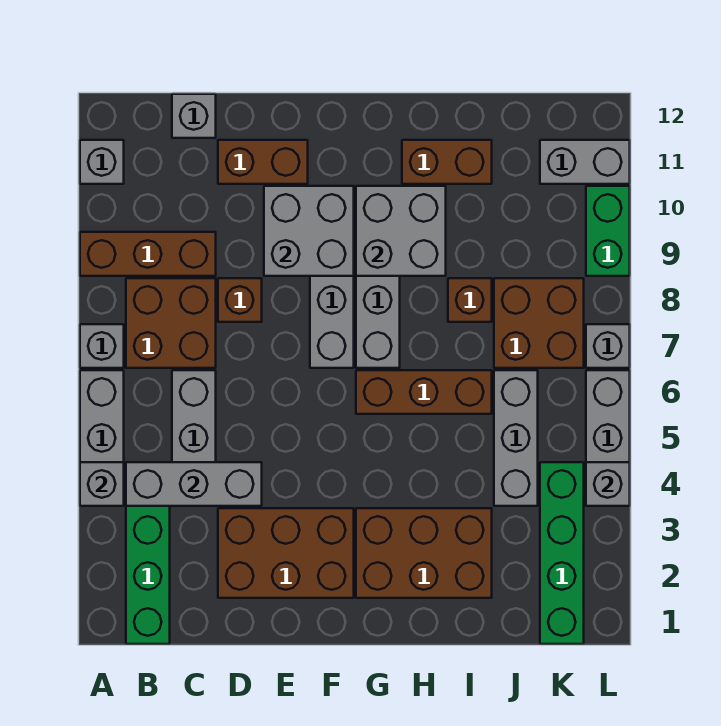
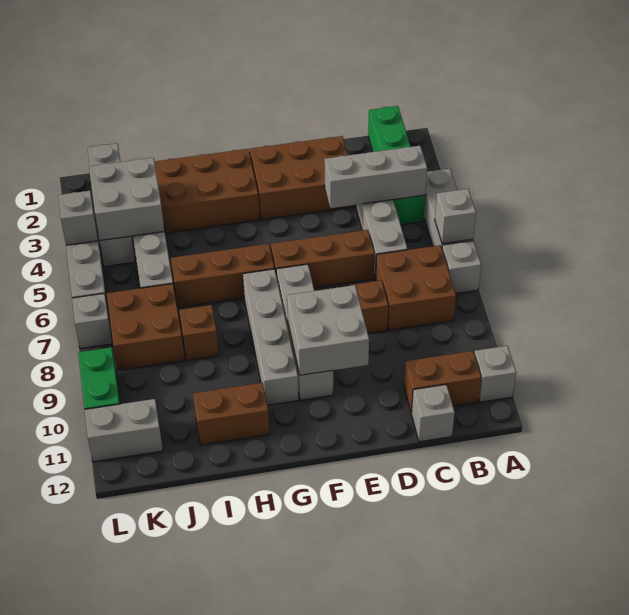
grey 1x1 brick [80,462,124,506] -> grey 1x1 brick moved to [435,189,476,244]
brown 1x3 brick [80,232,216,276] -> brown 1x3 brick moved to [271,230,374,288]
brown 1x2 brick [218,140,308,184] -> brown 1x2 brick moved to [404,351,481,412]
grey 2x2 brick [356,186,446,276] -> grey 2x2 brick moved to [89,158,165,240]
green 1x4 brick [540,462,584,644] -> grey 1x4 brick [88,143,135,266]

